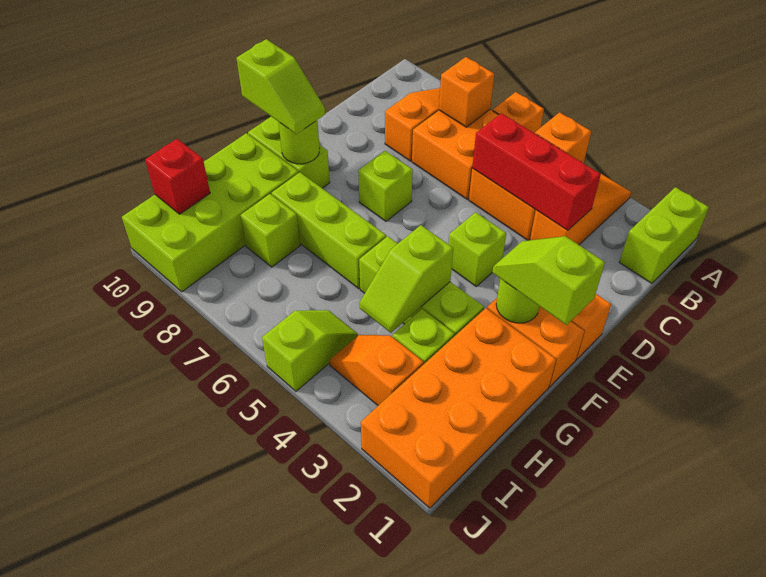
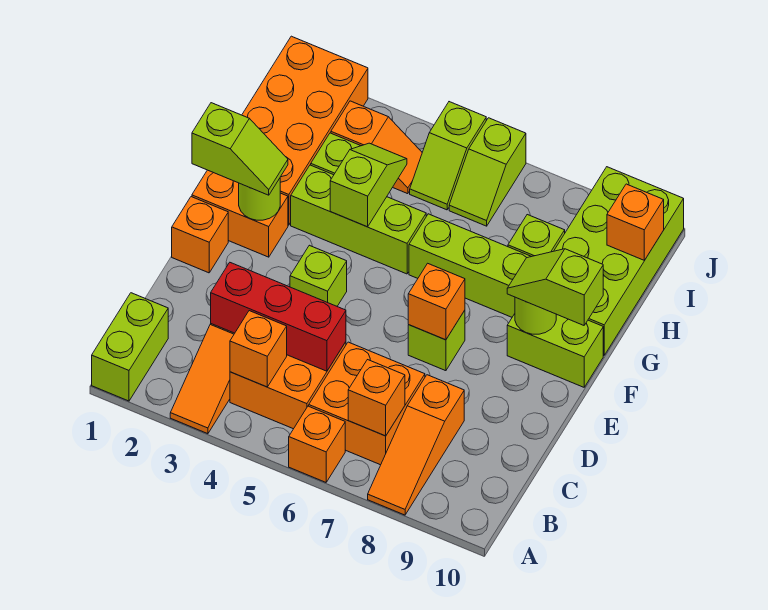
none -> orange 1x1 brick [408,263,465,340]
none -> lime 1x2 slope [449,118,526,226]
red 1x1 brick [145,139,210,214] -> orange 1x1 brick [607,184,664,260]

